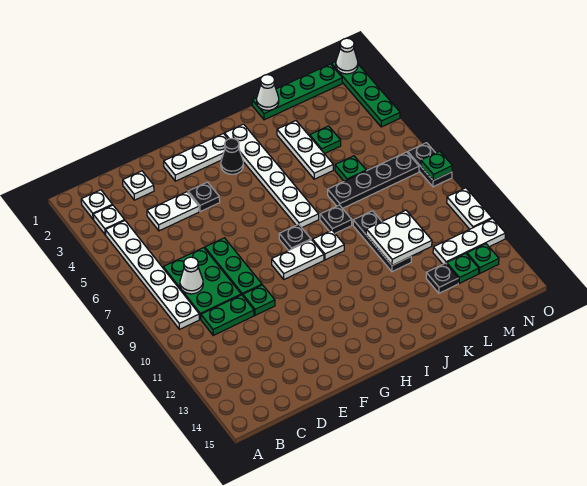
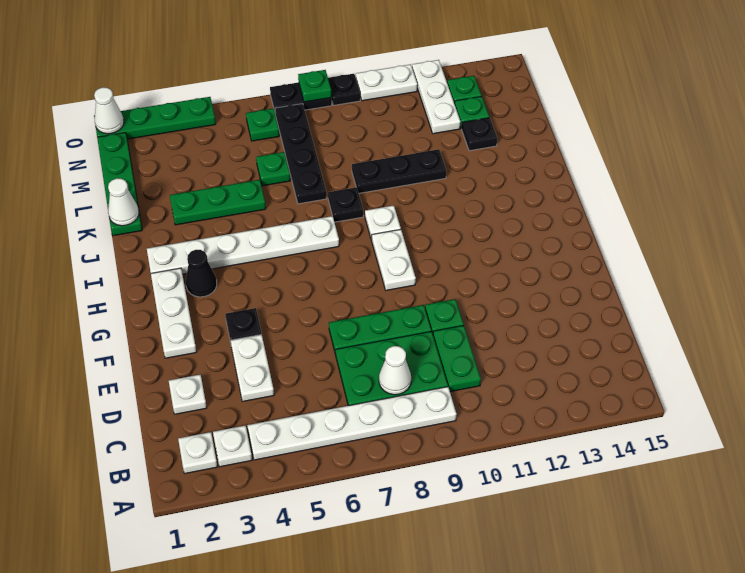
black 1x1 plate [279,224,311,251] -> black 1x1 plate moved to [328,74,360,105]
white 1x3 plate [277,121,333,179] -> green 1x3 plate [170,180,266,225]
white 2x2 plate [366,210,432,265] -> none
green 1x1 plate [310,126,341,154] -> green 1x1 plate moved to [246,108,279,141]

